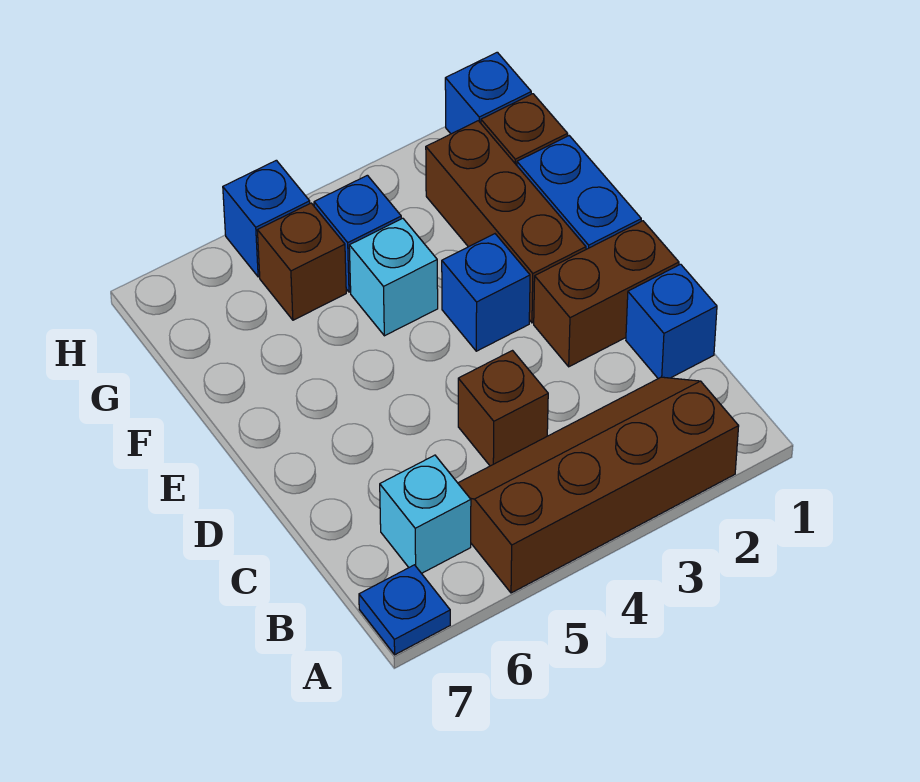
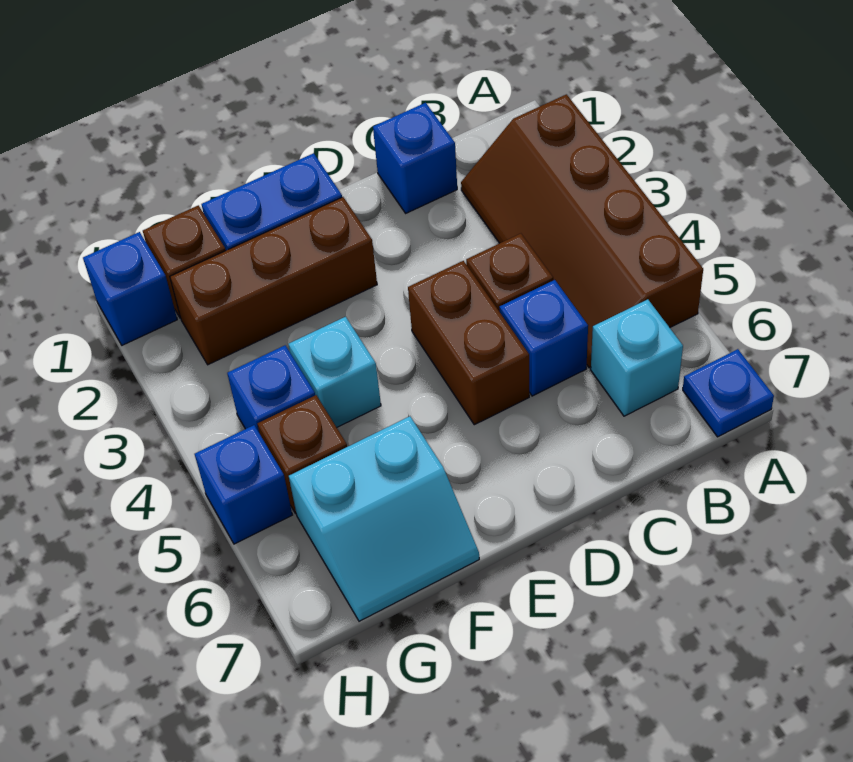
brown 1x2 brick [534,221,679,367] -> brown 1x2 brick moved to [408,261,529,425]
blue 1x1 brick [442,234,530,351] -> blue 1x1 brick moved to [499,280,588,396]
none -> cyan 2x2 slope [289,416,479,621]

